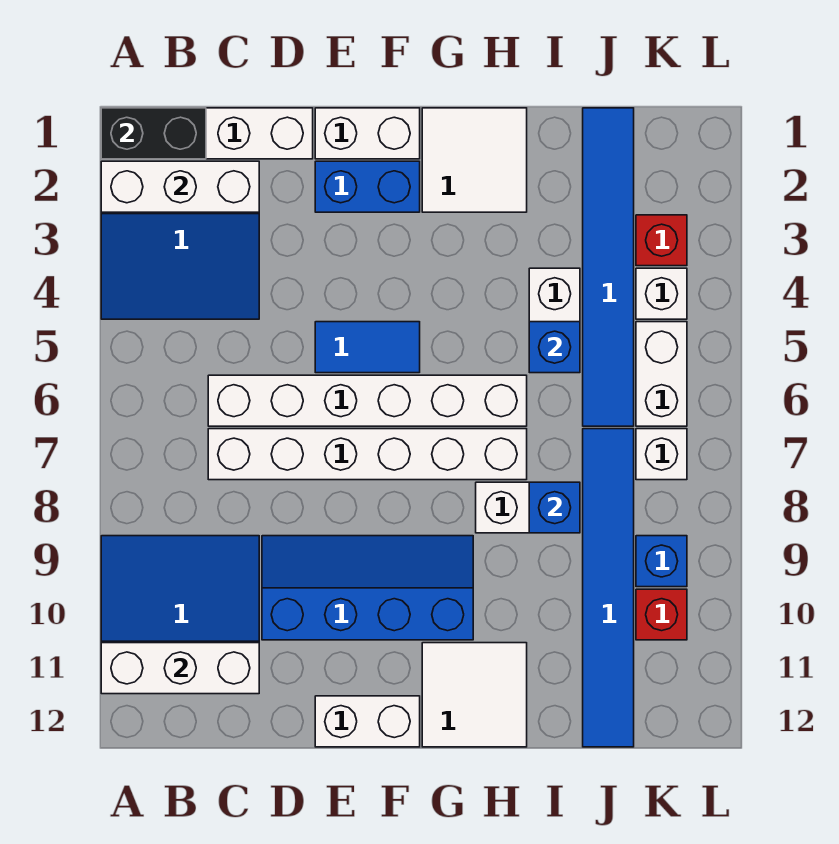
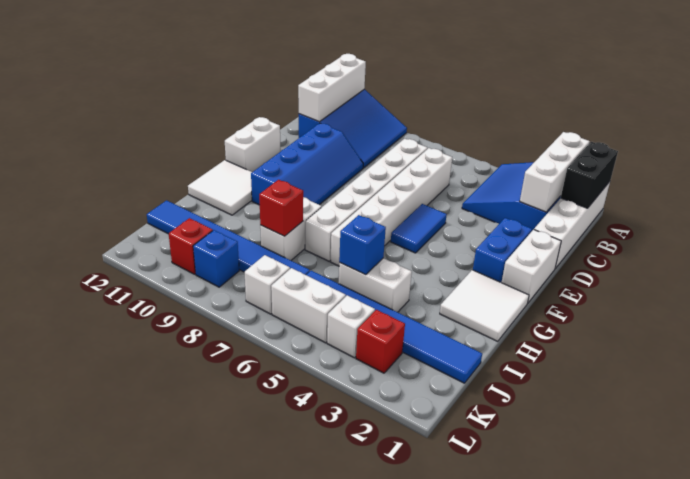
blue 1x1 brick [529,482,580,533] -> red 1x1 brick [259,180,303,236]

